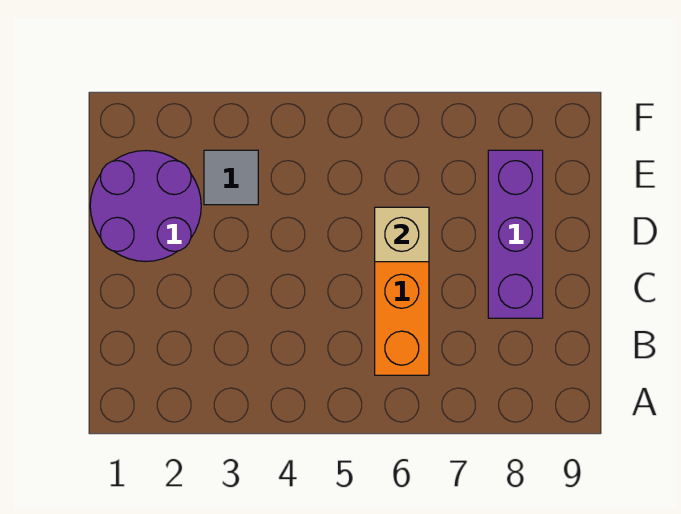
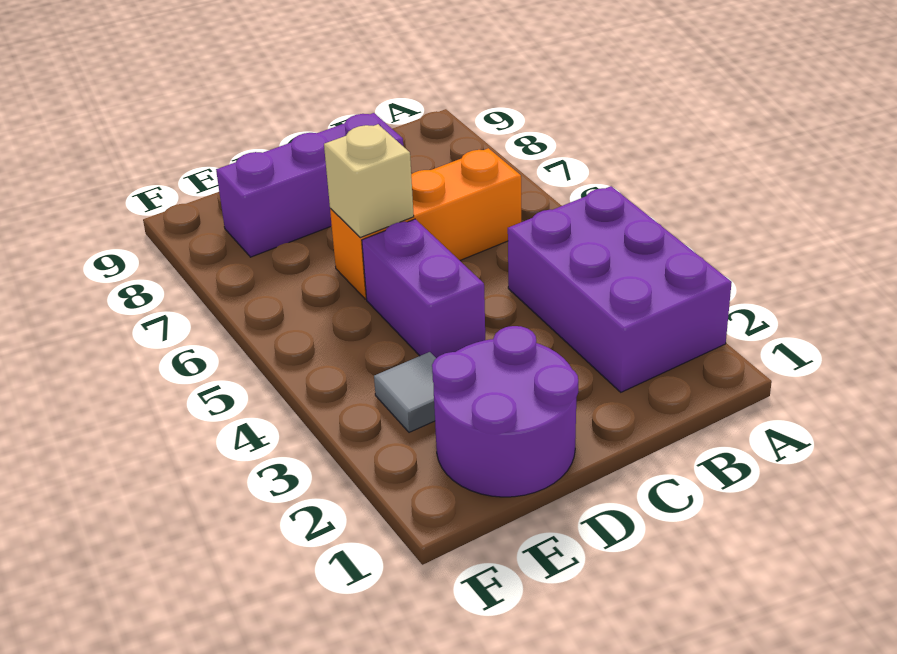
none -> purple 2x3 brick [508,186,732,392]
none -> purple 1x2 brick [362,219,485,358]

